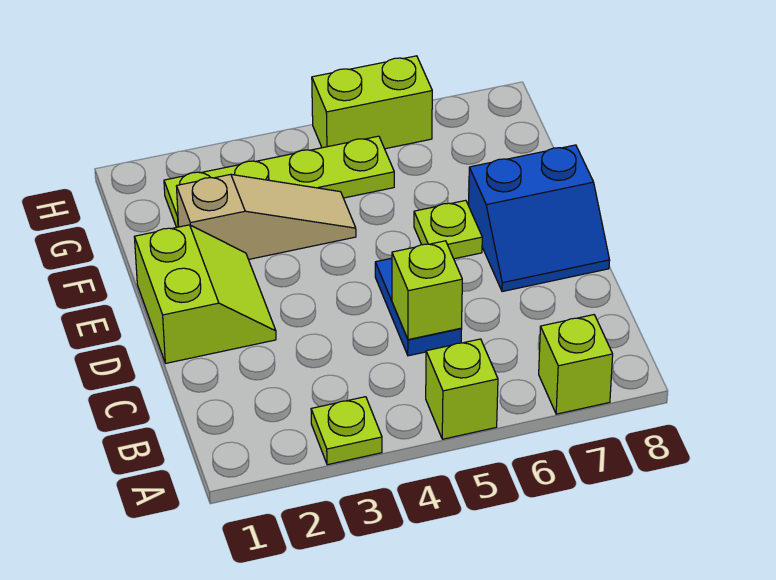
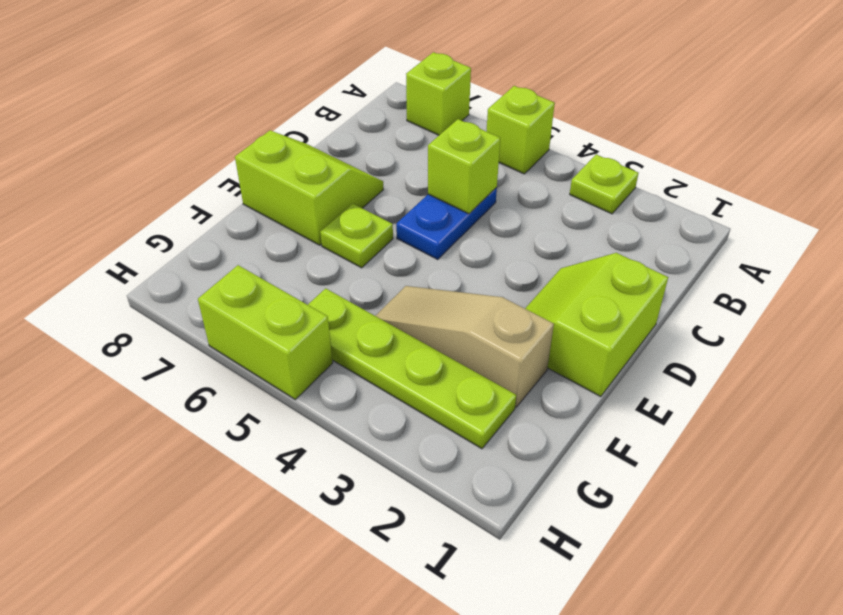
blue 2x2 slope [469,145,610,292] -> lime 2x2 slope [235,131,383,245]

